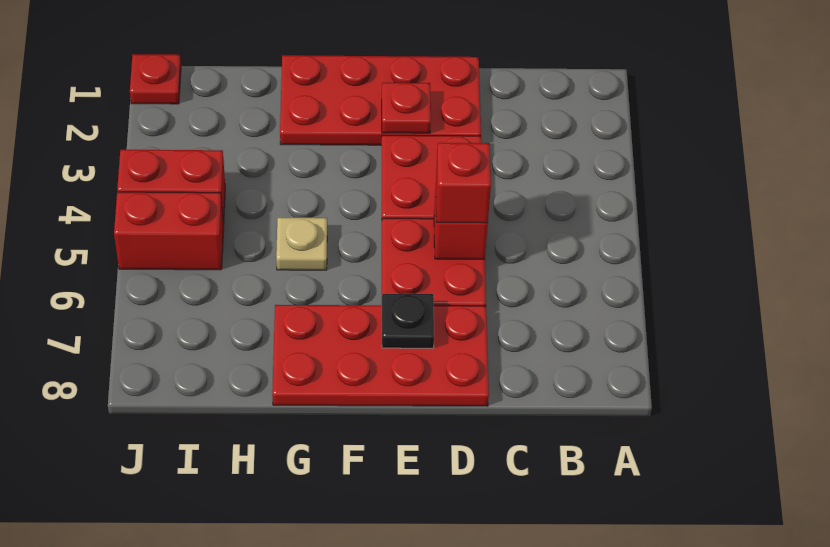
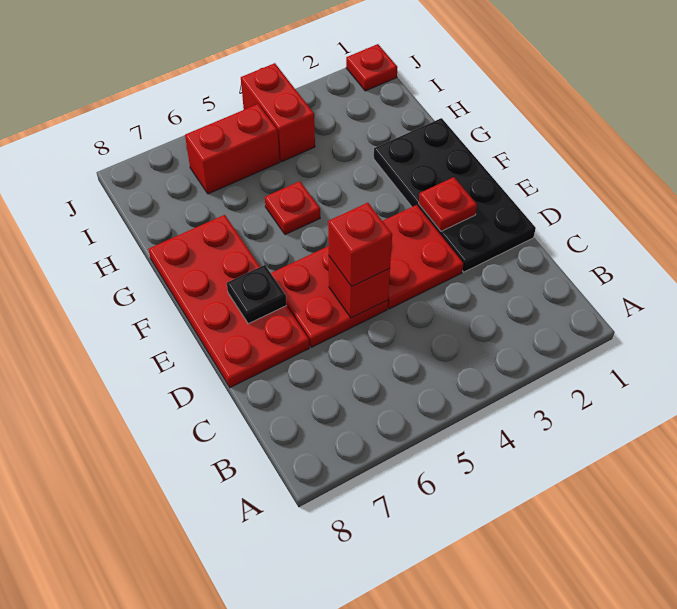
red 2x4 plate [280,55,481,145] -> black 2x4 plate [374,118,536,272]
tan 1x1 plate [276,218,327,270] -> red 1x1 plate [265,181,320,235]
red 1x2 brick [114,192,224,270] -> red 1x2 brick turned to [185,104,279,194]

